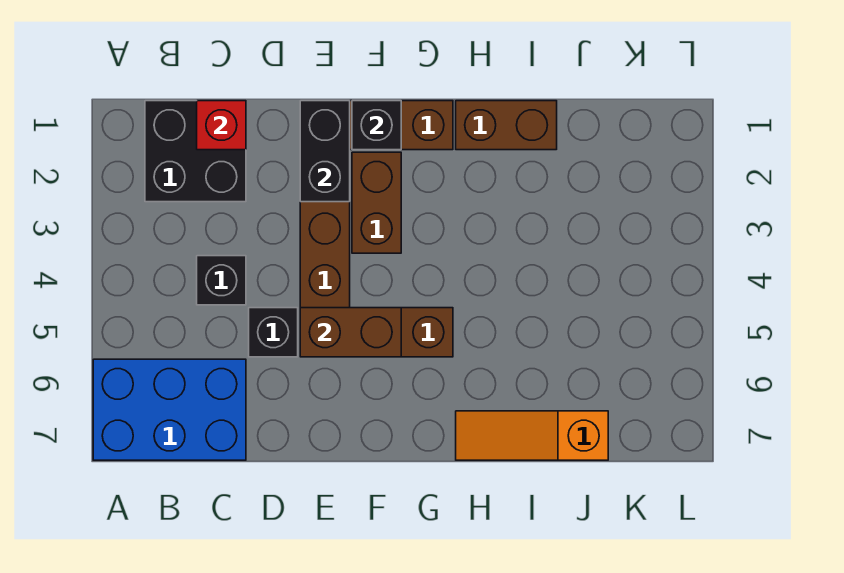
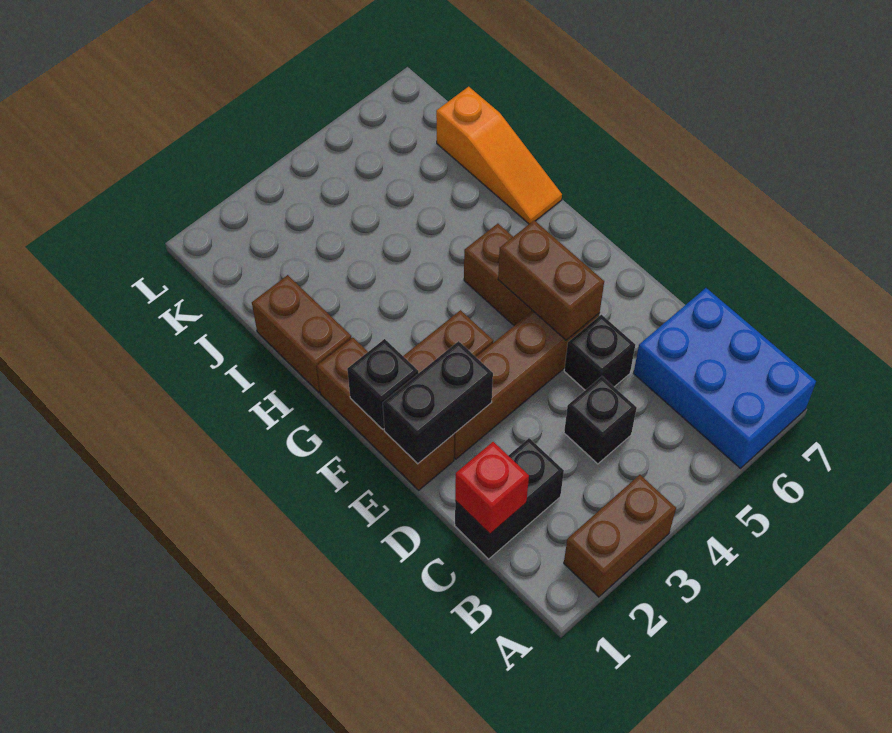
none -> brown 1x2 brick [564,475,676,597]
black 2x2 brick [145,101,246,202] -> black 1x2 brick [455,438,564,559]

